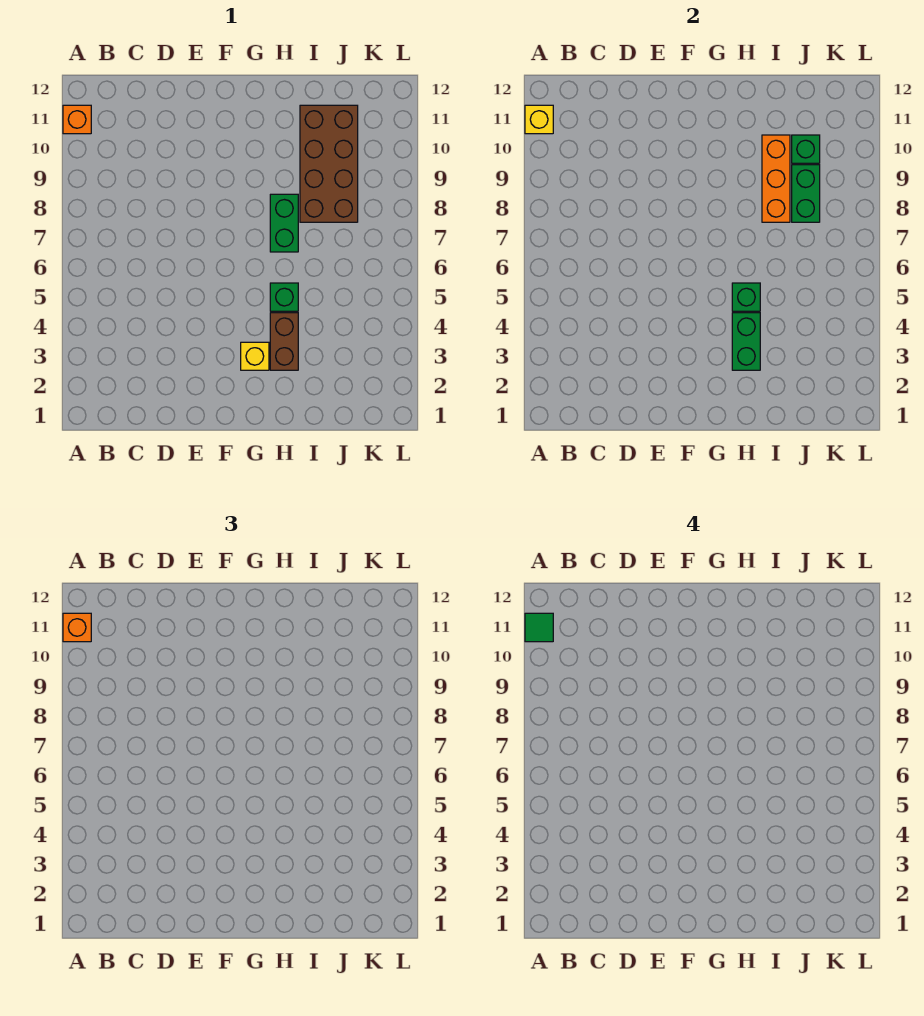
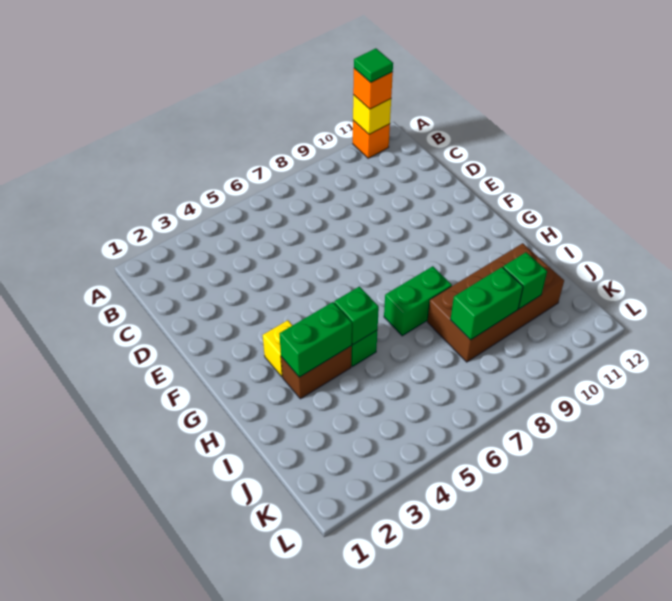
orange 1x3 brick [762,135,790,222] -> none

